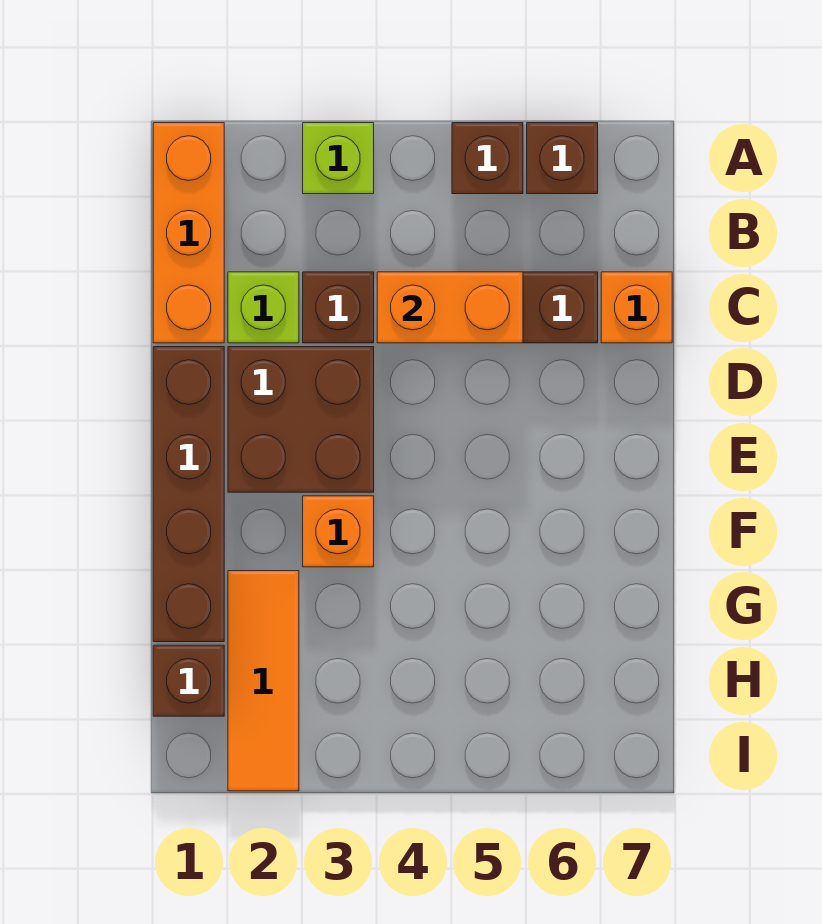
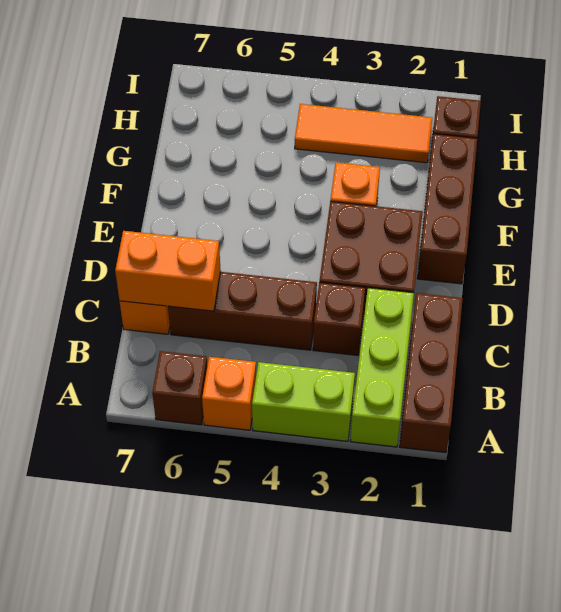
orange 1x3 brick [153,123,224,343] -> brown 1x3 brick [400,293,463,453]
lime 1x1 brick [303,123,374,194] -> lime 1x2 brick [252,362,355,441]
brown 1x1 brick [452,123,523,194] -> orange 1x1 brick [202,357,256,430]
lime 1x1 brick [228,272,299,343] -> lime 1x3 brick [350,288,414,447]
orange 1x2 brick [377,272,523,343] -> orange 1x2 brick moved to [115,231,221,311]
brown 1x4 brick [153,347,224,642] -> brown 1x3 brick [417,134,477,284]
orange 1x3 tile [228,571,299,791] -> orange 1x3 tile turned to [295,104,432,163]

